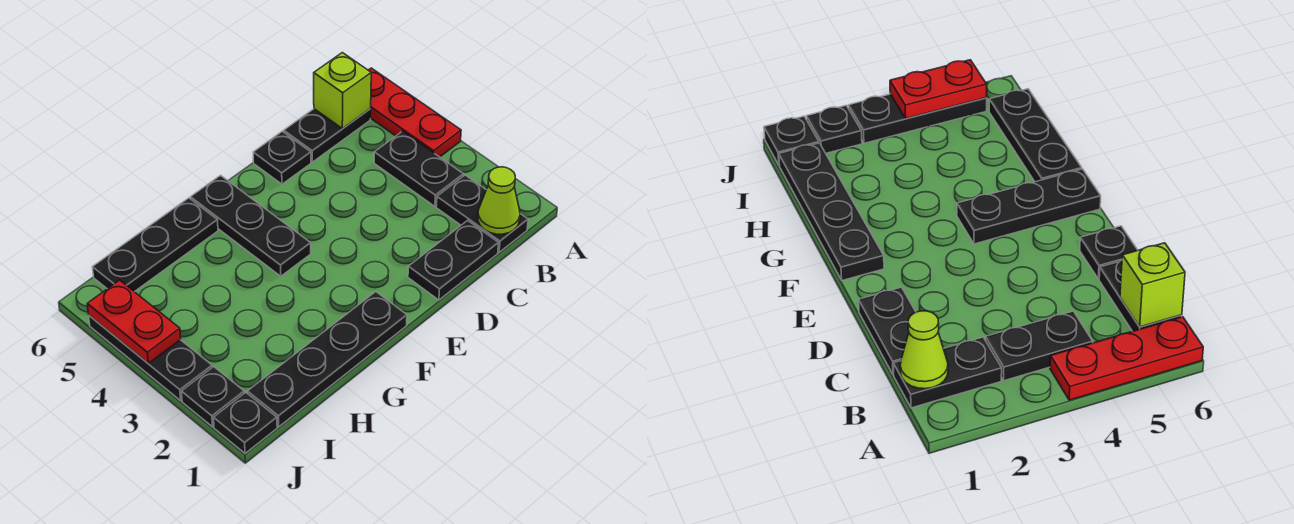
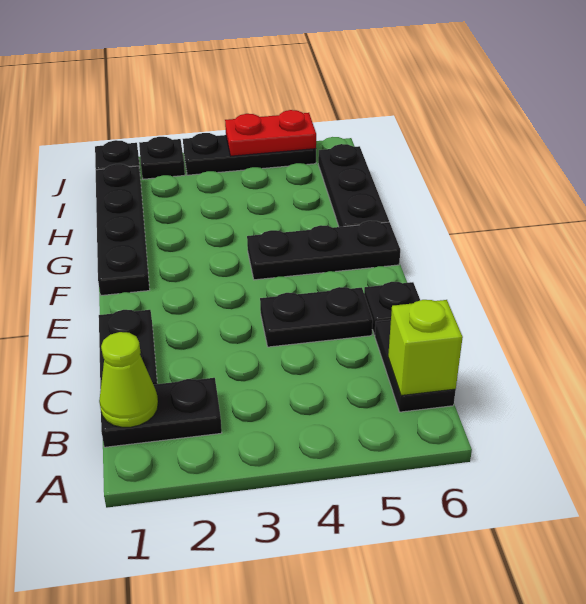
red 1x3 plate [368,68,461,157] -> none
black 1x2 plate [374,131,464,206] -> black 1x2 plate moved to [260,287,373,347]

